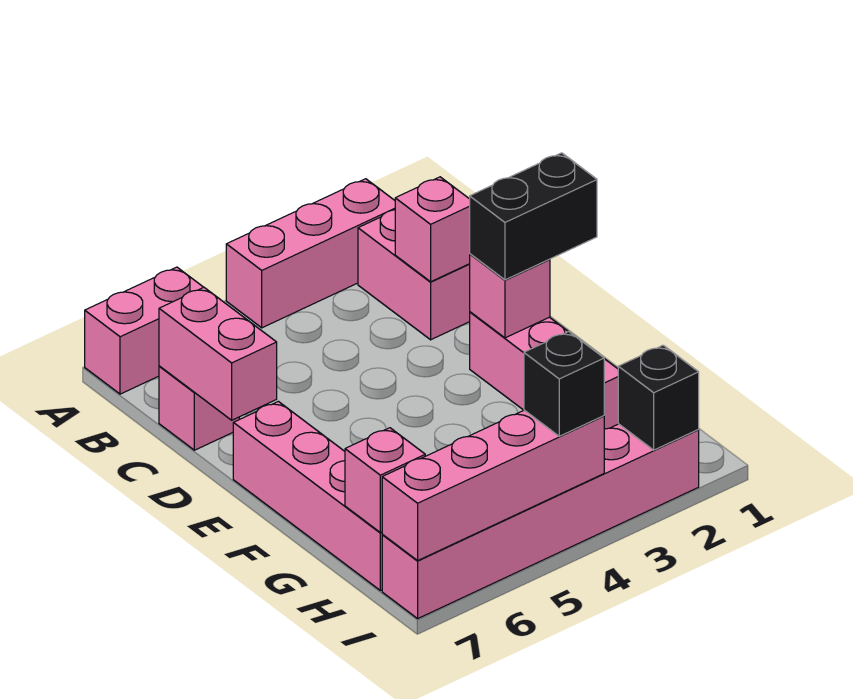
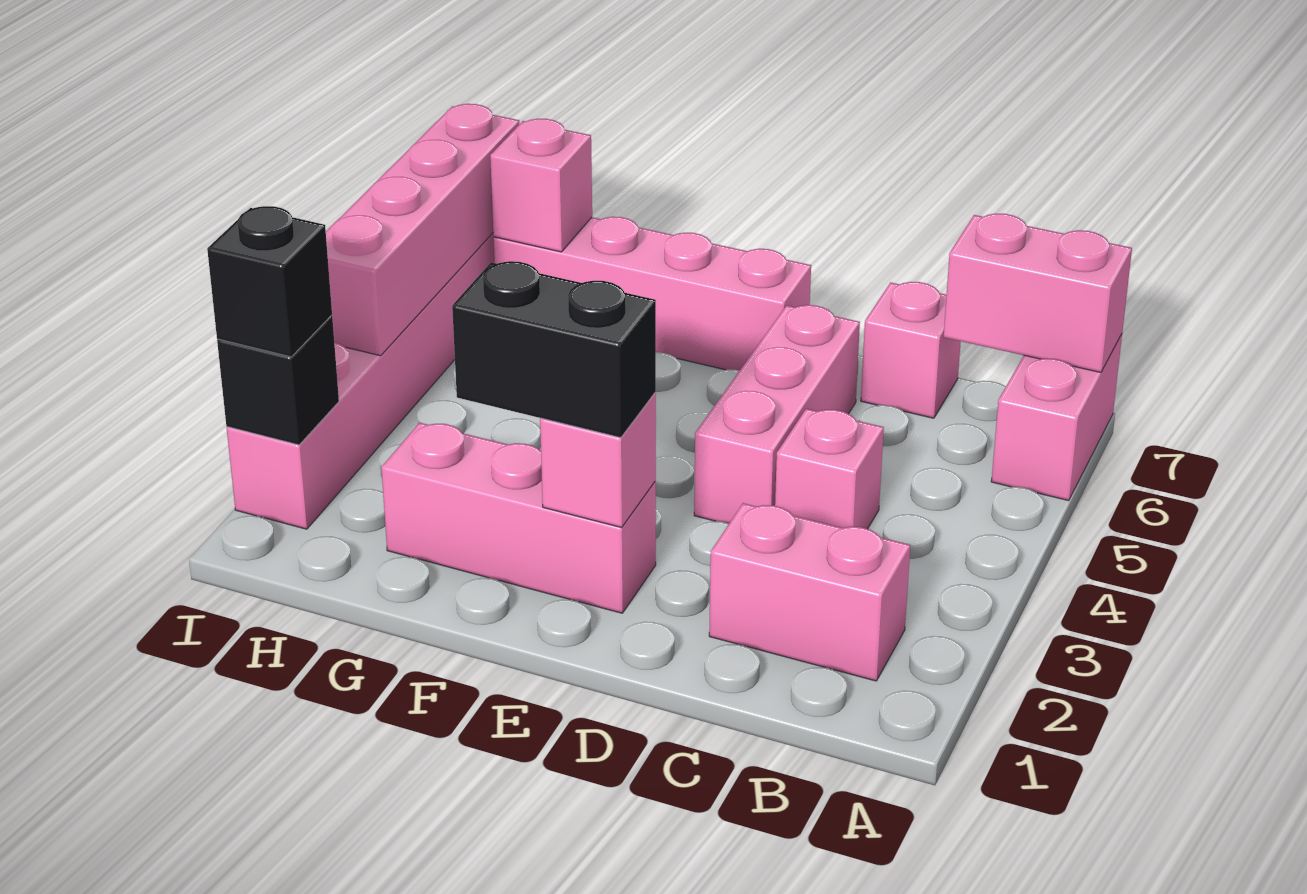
pink 1x3 brick [226,179,395,328] -> pink 1x3 brick moved to [694,305,860,523]
pink 1x1 brick [395,177,470,282] -> pink 1x1 brick moved to [775,409,884,529]
pink 1x2 brick [159,288,277,420] -> pink 1x2 brick moved to [944,214,1132,372]
black 1x2 brick [470,153,597,280] -> black 1x2 brick turned to [452,261,656,438]
black 1x1 brick [524,331,604,436] -> black 1x1 brick moved to [207,206,332,357]

